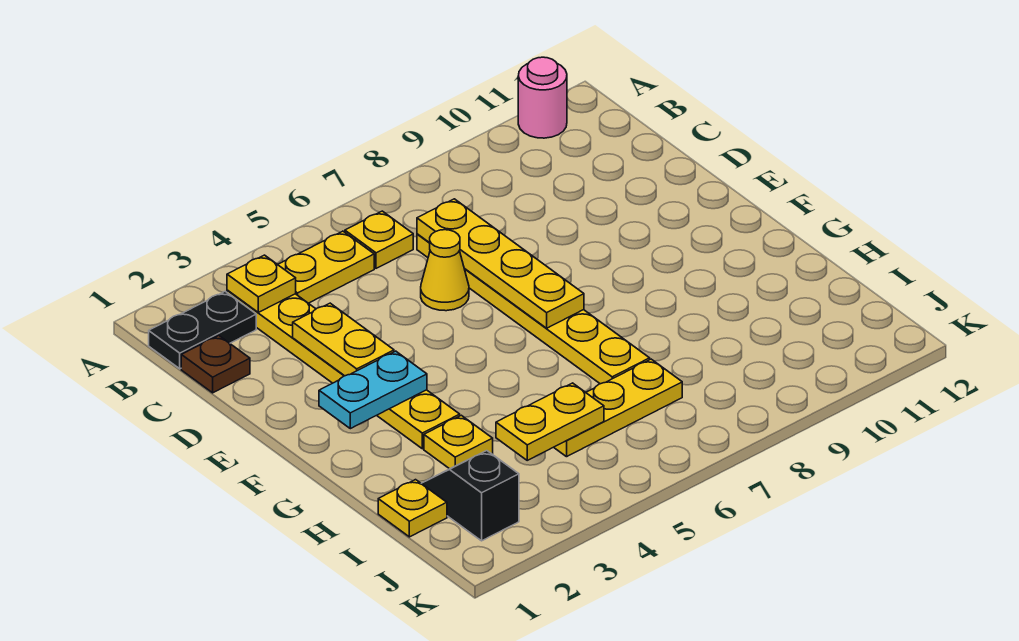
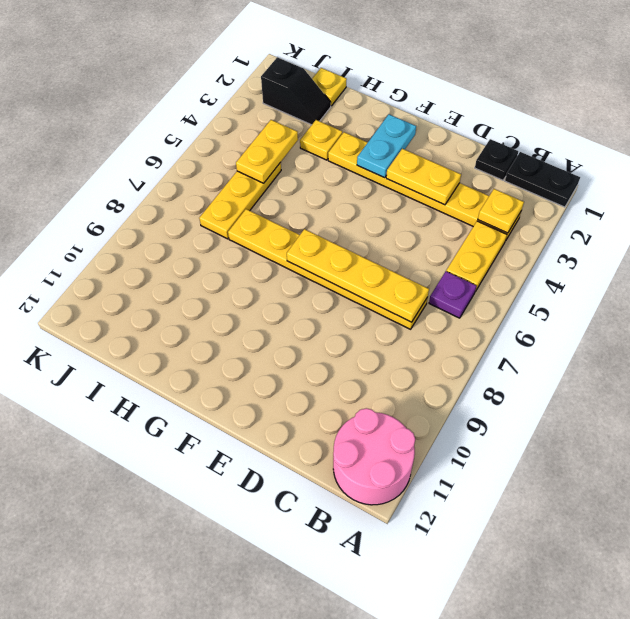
pink 1x1 round brick [518,57,567,138] -> pink 2x2 round brick [333,408,415,505]
black 1x2 plate [149,291,256,369] -> black 1x2 plate turned to [505,152,580,207]
yellow 1x1 plate [345,211,413,268] -> purple 1x1 plate [429,271,476,318]
brown 1x1 plate [181,335,250,393] -> black 1x1 plate [475,139,518,180]
yellow 1x1 cone [421,230,469,311] -> none

